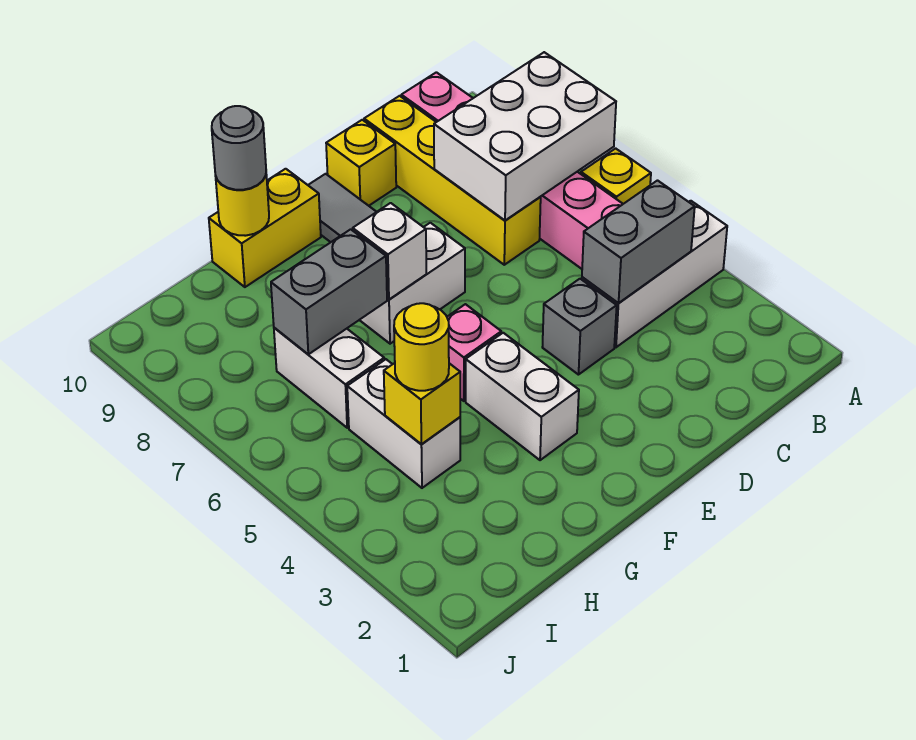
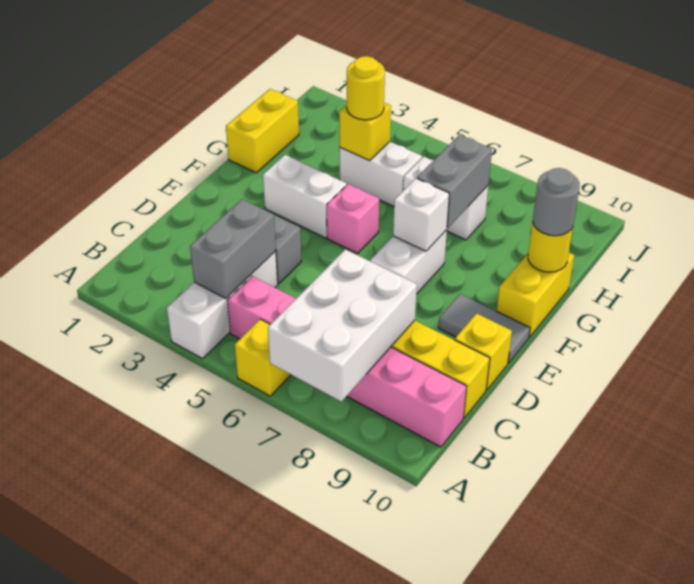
none -> yellow 1x2 brick [226,89,299,173]

